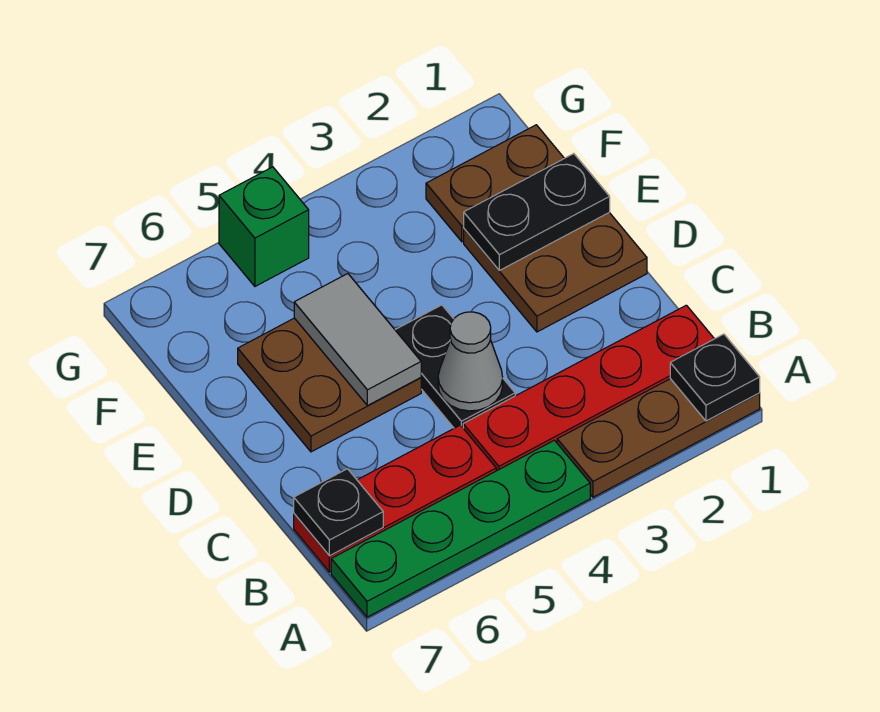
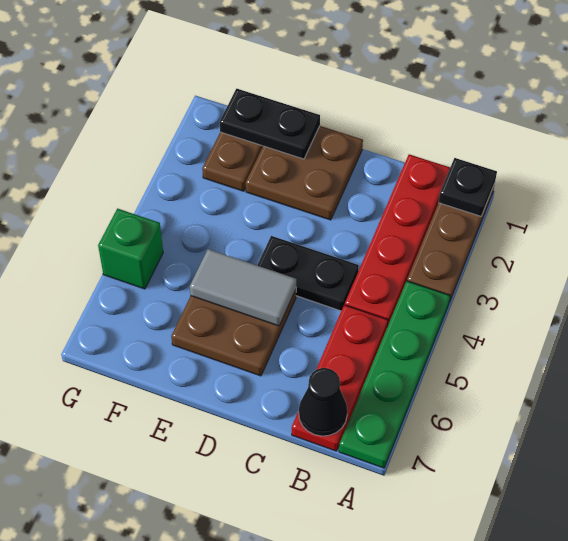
black 1x1 plate [294,469,383,556] -> black 1x1 cone [299,368,347,436]
grey 1x1 cone [438,312,503,411] -> none
black 1x2 plate [464,154,610,270] -> black 1x2 plate turned to [220,89,320,159]

